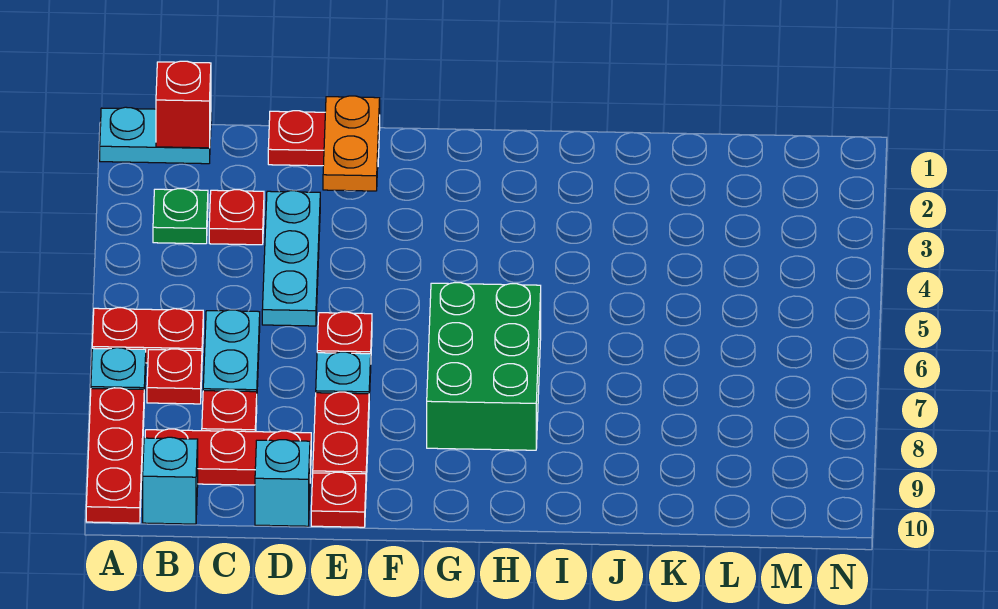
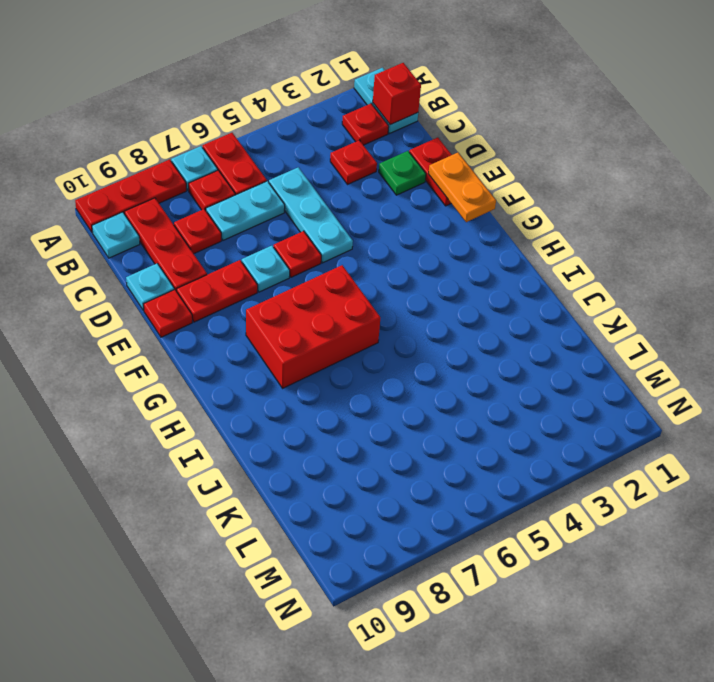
none -> red 1x1 plate [342,104,389,145]
green 1x1 plate [153,189,208,244] -> green 1x1 plate moved to [379,151,426,195]
cyan 1x1 brick [143,437,198,524] -> cyan 1x1 plate [92,212,140,258]
cyan 1x3 plate [262,191,320,326] -> cyan 1x3 plate turned to [269,167,353,263]
cyan 1x1 brick [255,440,310,526] -> cyan 1x1 plate [126,263,174,310]
orange 1x2 plate [323,96,380,191] -> orange 1x2 plate turned to [428,153,496,222]
green 2x3 brick [427,283,541,450] -> red 2x3 brick [246,265,380,388]

